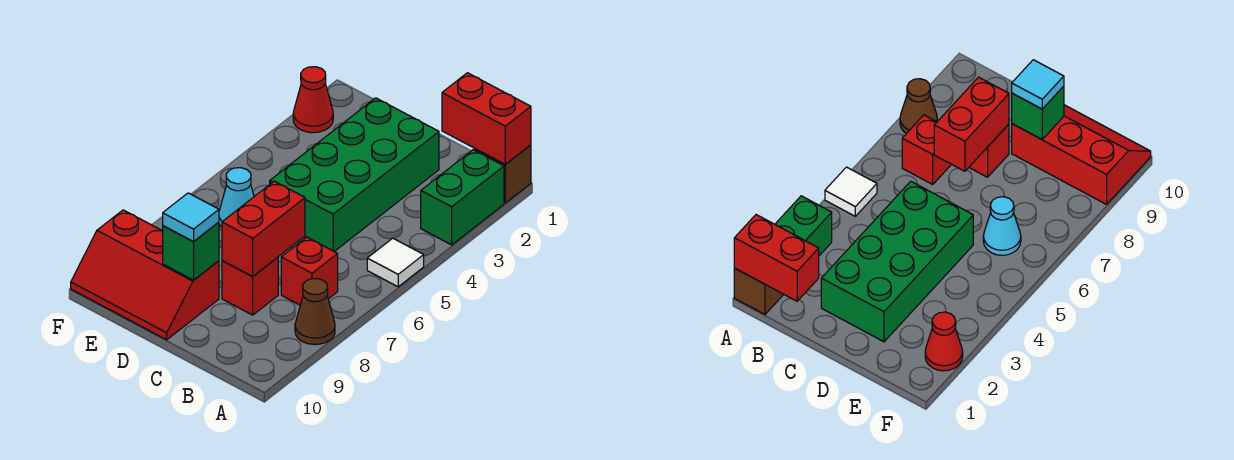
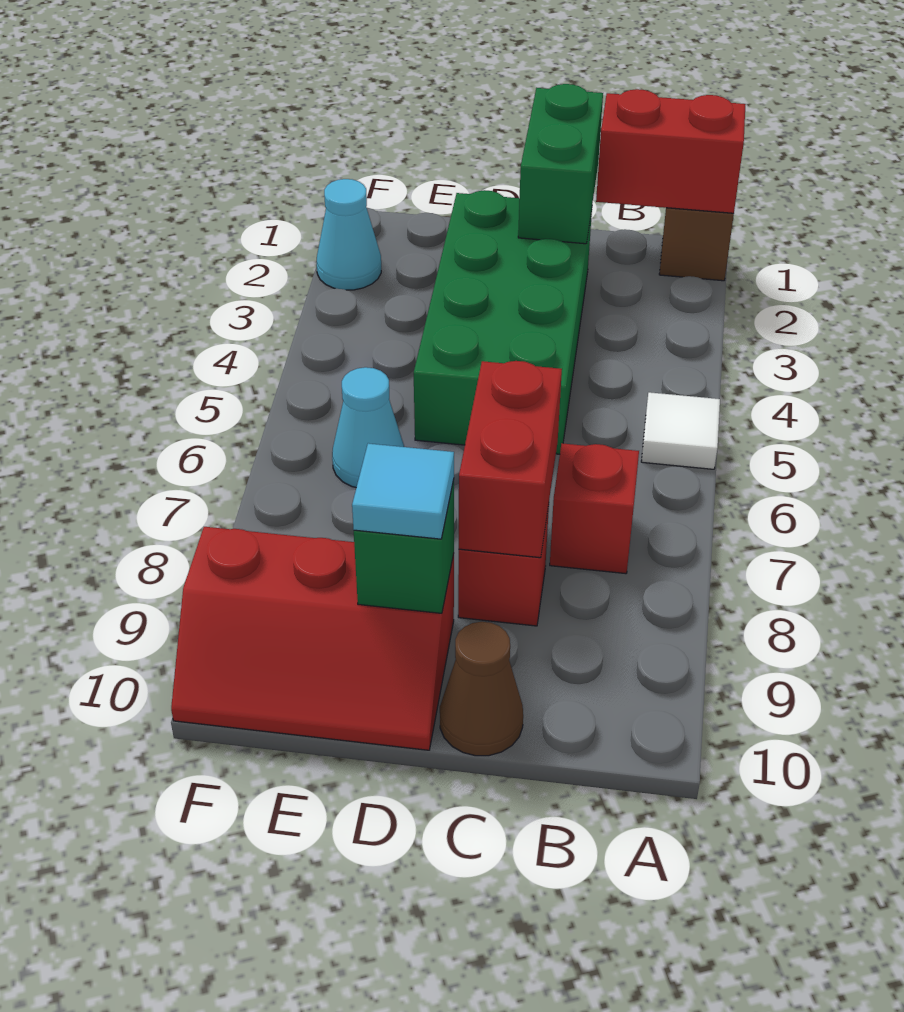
green 1x2 brick [421,150,504,245] -> green 1x2 brick moved to [518,84,603,244]
brown 1x1 cone [295,279,335,345] -> brown 1x1 cone moved to [440,622,523,756]
red 1x1 cone [293,67,333,133] -> cyan 1x1 cone [316,179,381,290]

